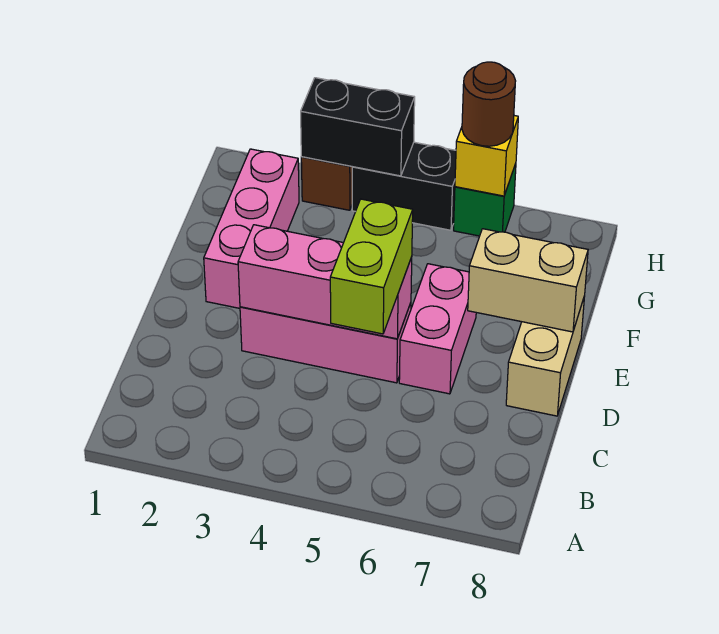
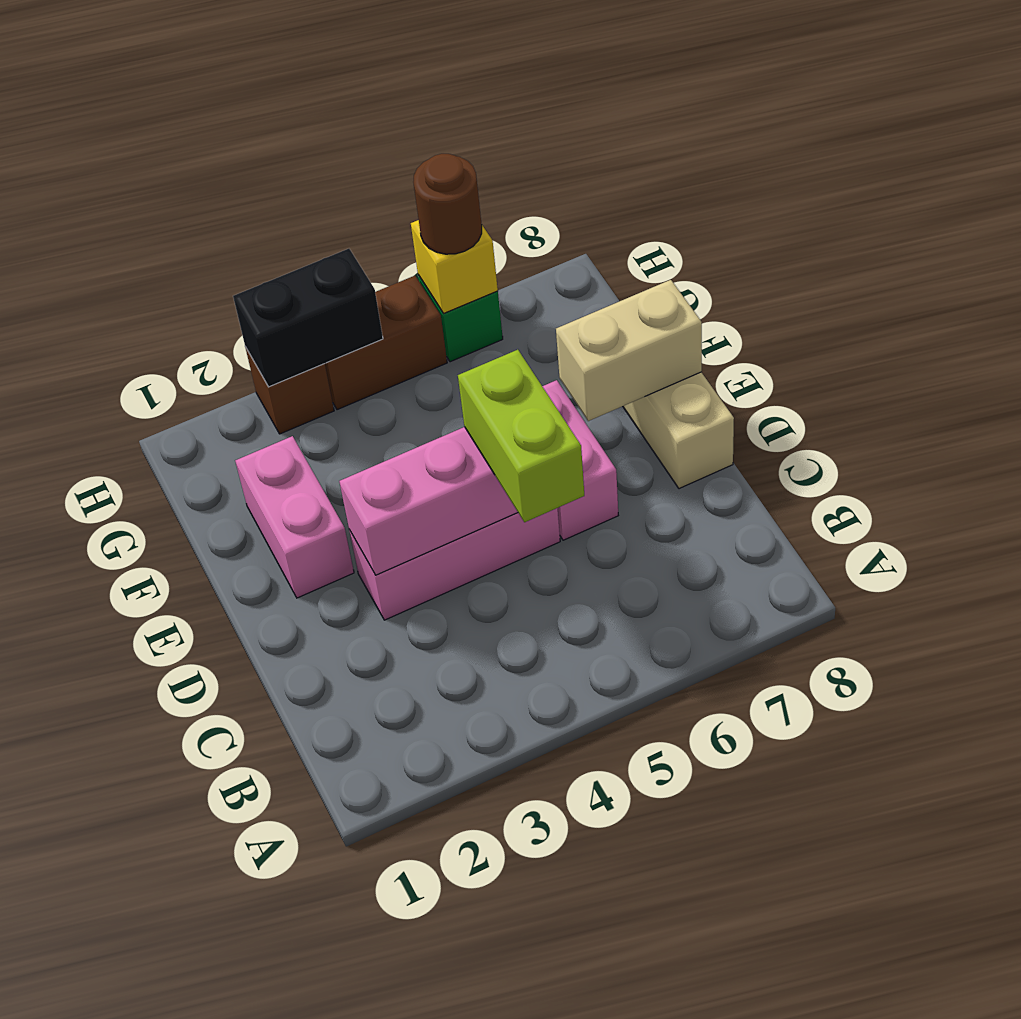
pink 1x3 brick [204,149,299,308] -> pink 1x2 brick [235,436,354,598]
black 1x2 brick [352,142,456,230] -> brown 1x2 brick [325,276,447,410]

